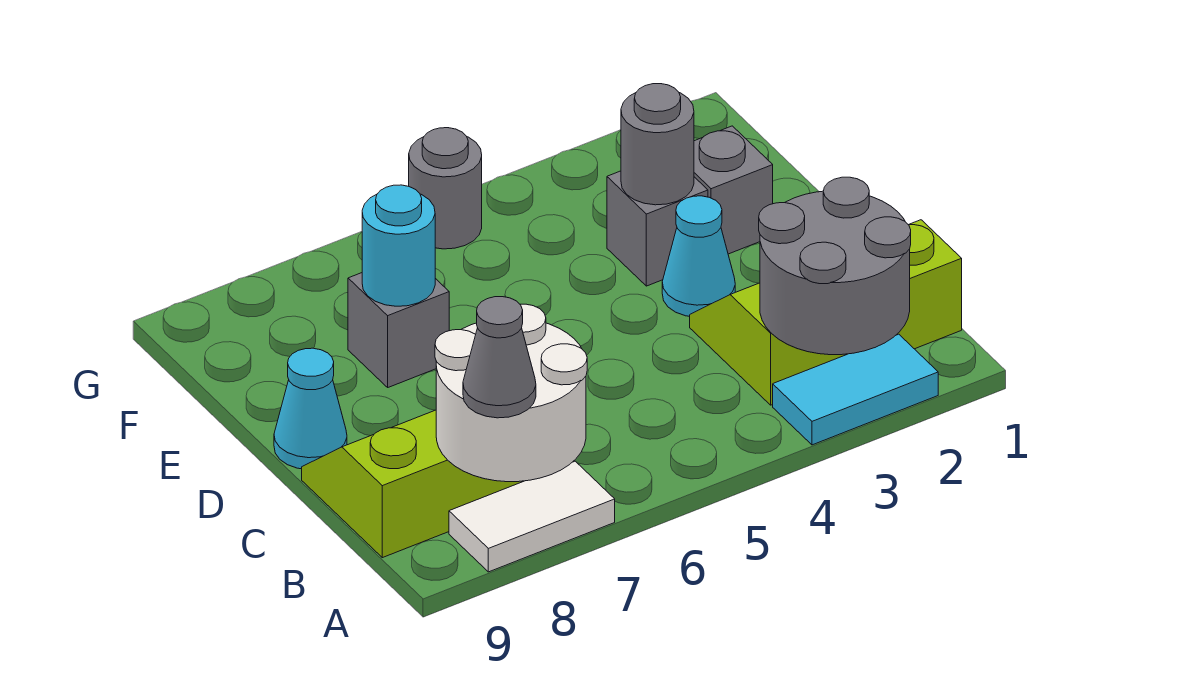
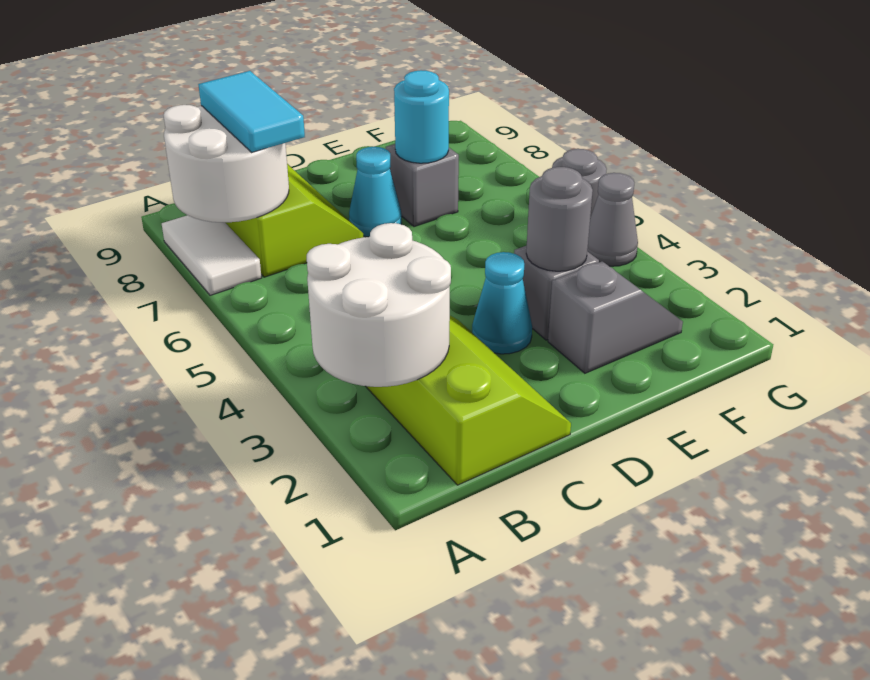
cyan 1x2 tile [773,334,938,445] -> cyan 1x2 tile moved to [198,71,305,152]
grey 2x2 round brick [759,177,911,355] -> white 2x2 round brick [307,223,451,387]
grey 1x1 cone [463,297,536,418] -> grey 1x1 cone moved to [587,173,638,266]
cyan 1x1 cone [274,348,347,469] -> cyan 1x1 cone moved to [349,147,402,237]

